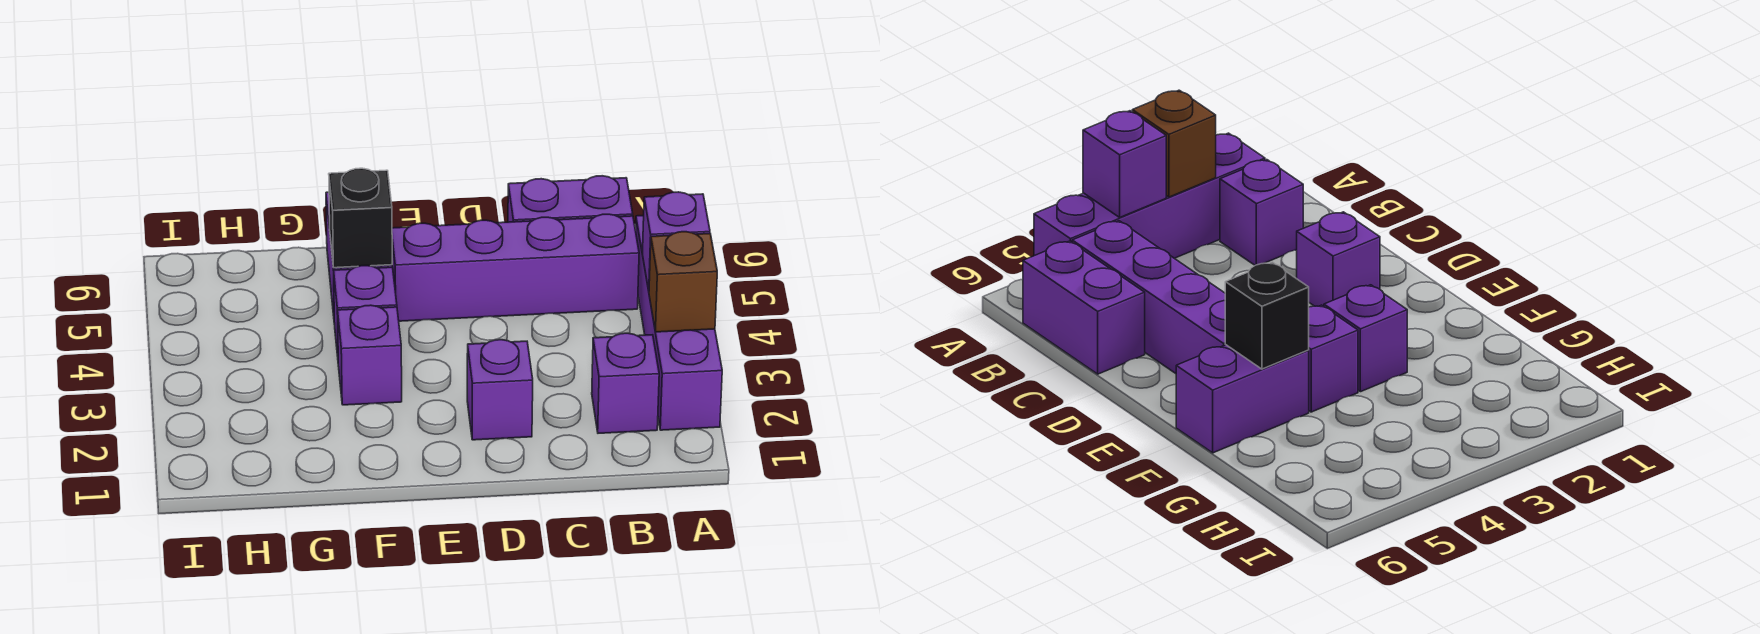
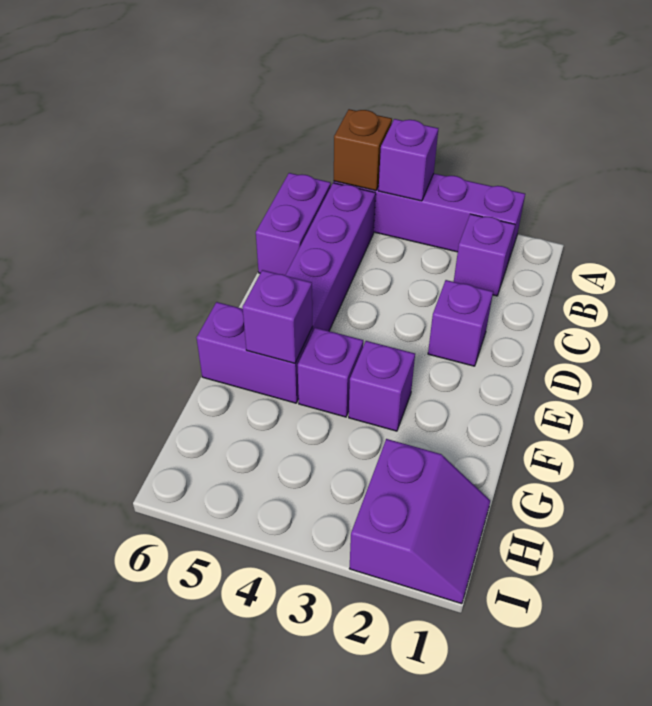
brown 1x1 brick [649,232,717,332] -> brown 1x1 brick moved to [334,109,392,191]
black 1x1 brick [329,168,392,268] -> purple 1x1 brick [243,270,312,363]
none -> purple 2x2 slope [349,439,490,604]

